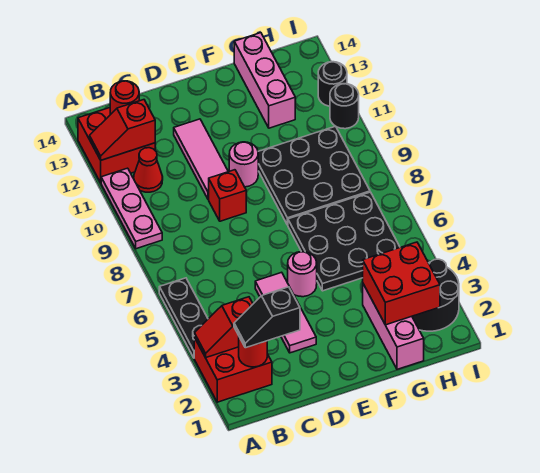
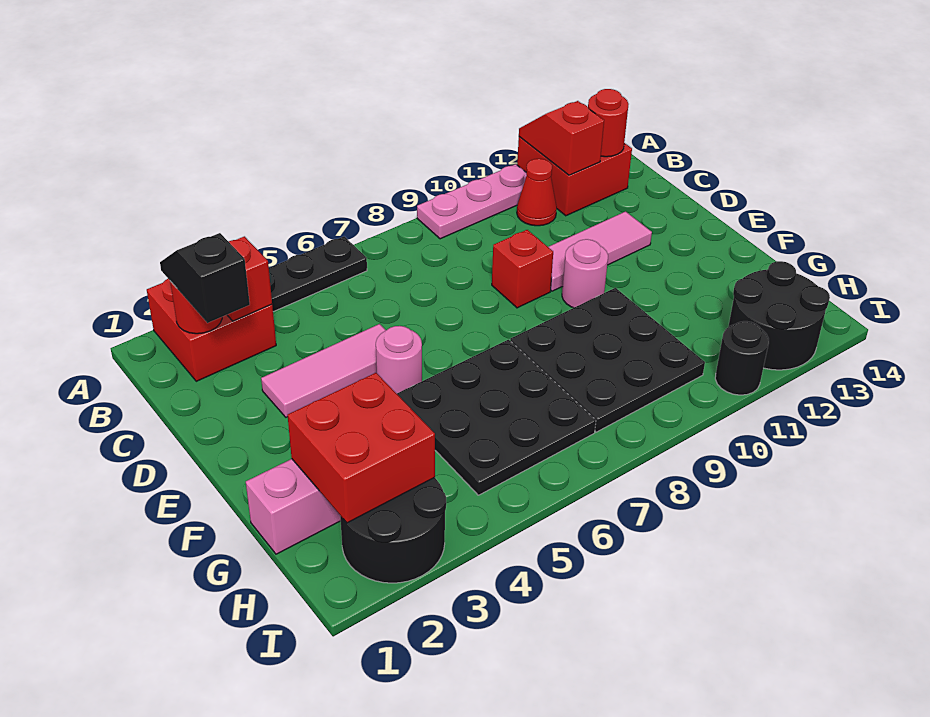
pink 1x3 brick [234,33,295,128] -> none
black 1x1 round brick [318,62,347,106] -> black 2x2 round brick [728,261,830,370]

